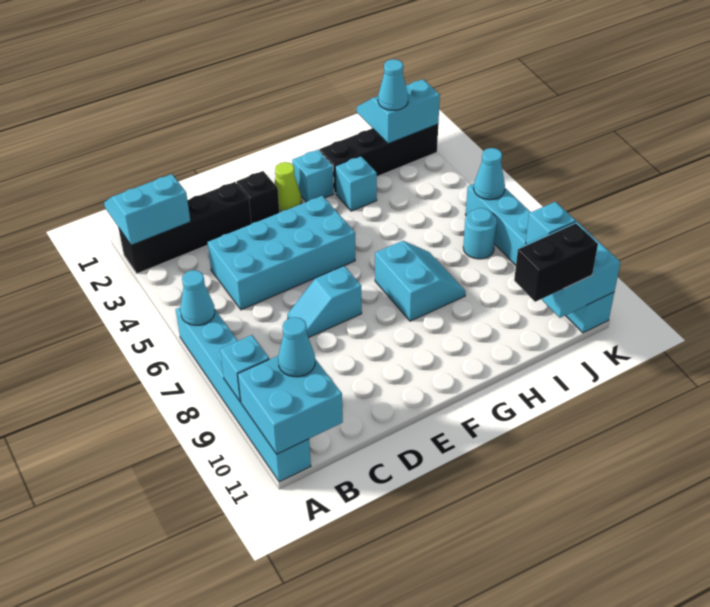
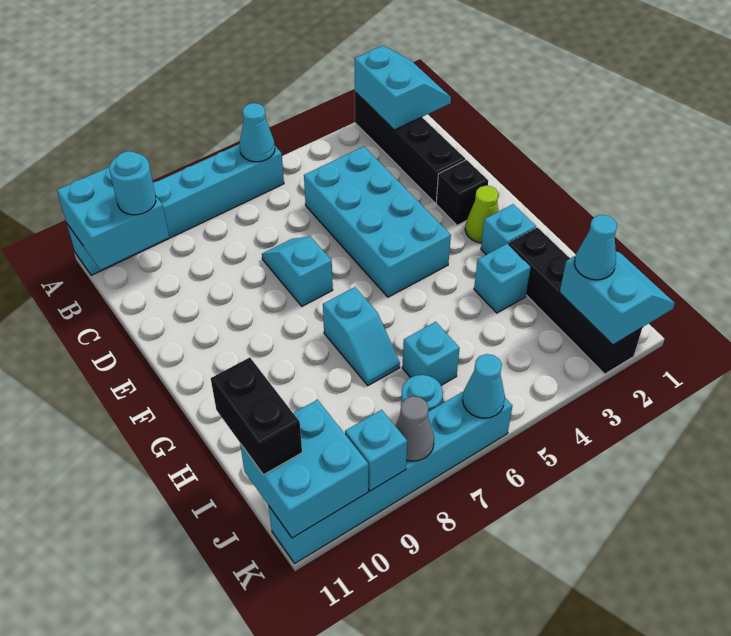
cyan 1x1 brick [220,335,269,402] -> cyan 1x1 brick moved to [402,322,460,385]
cyan 1x1 cone [278,317,315,377] -> cyan 1x1 round brick [109,151,156,215]
cyan 2x2 slope [375,241,466,321] -> cyan 1x2 slope [323,287,400,386]
none -> grey 1x1 cone [395,396,434,461]

